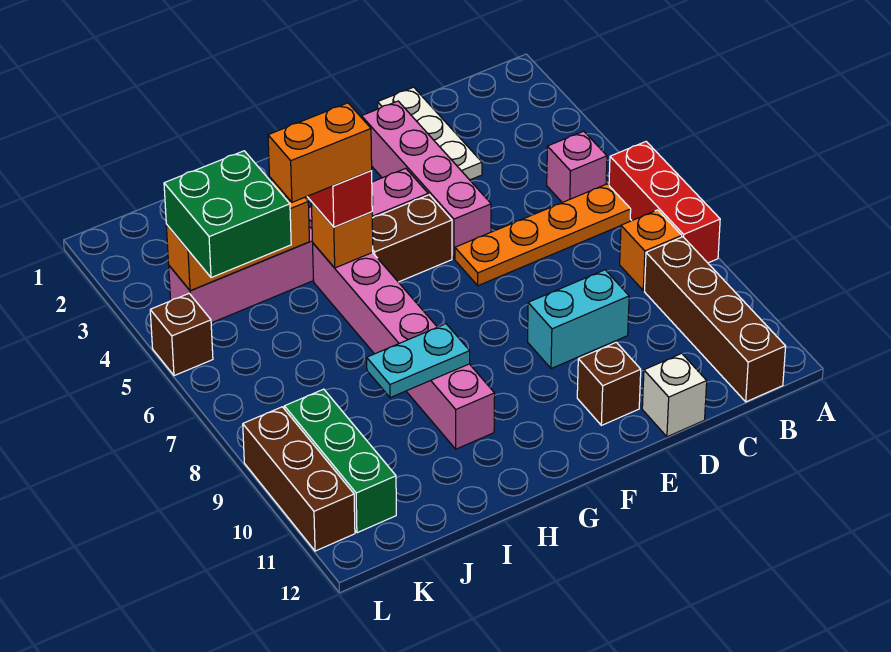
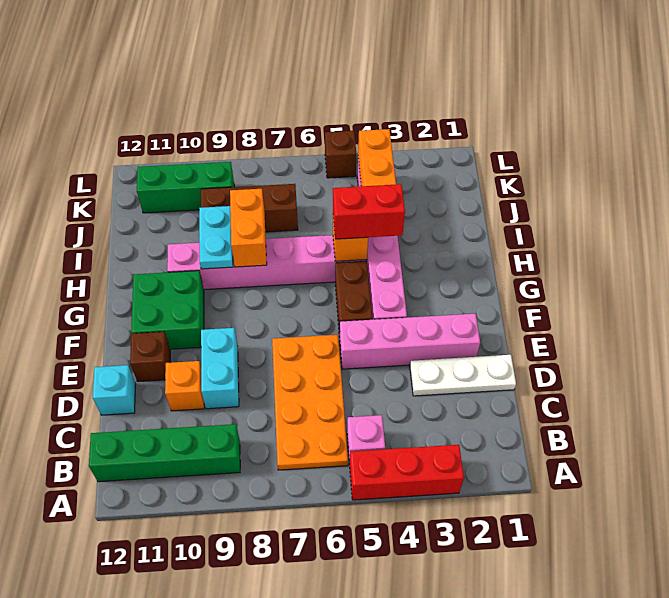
red 1x3 brick [609,142,720,263] -> red 1x3 brick moved to [350,445,464,500]
orange 1x4 plate [455,184,631,286] -> orange 2x4 plate [272,335,348,470]
orange 1x1 brick [620,210,682,291] -> orange 1x1 brick moved to [165,361,204,411]
brown 1x4 brick [645,237,786,402] -> green 1x4 brick [89,424,240,482]
white 1x1 brick [642,353,707,437] -> cyan 1x1 brick [93,365,136,415]
orange 1x2 brick [268,103,372,202] -> orange 1x2 brick moved to [230,189,267,267]
green 2x2 brick [164,151,291,278] -> green 2x2 brick moved to [131,271,204,349]
brown 1x3 brick [243,407,355,551] -> brown 1x3 brick moved to [201,184,298,232]

